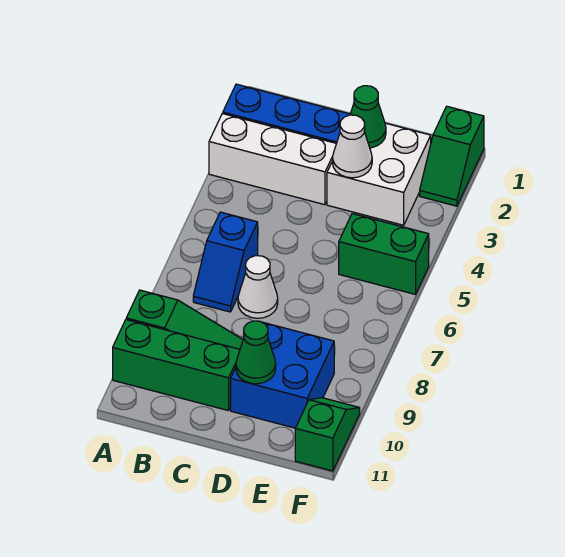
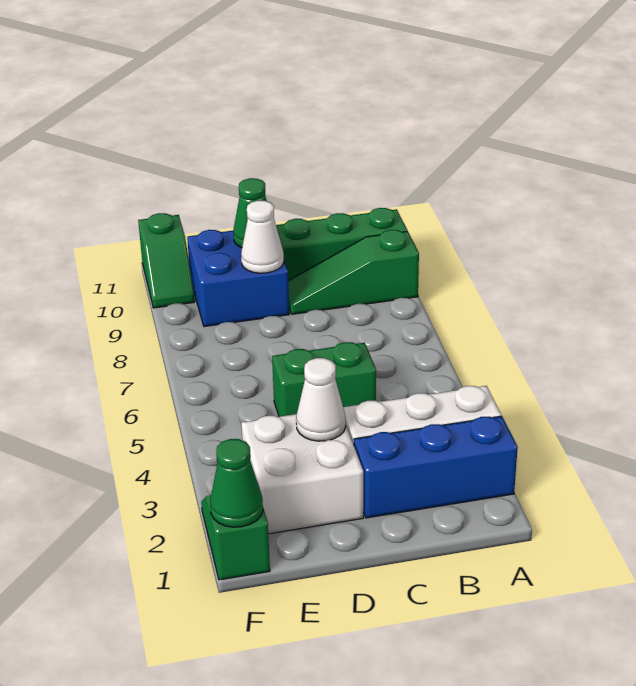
blue 1x2 slope [193,212,258,312] -> none
white 1x1 cone [238,256,278,318] -> white 1x1 cone moved to [241,201,284,273]
green 1x1 cone [350,86,386,148] -> green 1x1 cone moved to [210,439,263,527]
green 1x2 brick [339,214,429,294] -> green 1x2 brick moved to [272,342,376,417]

